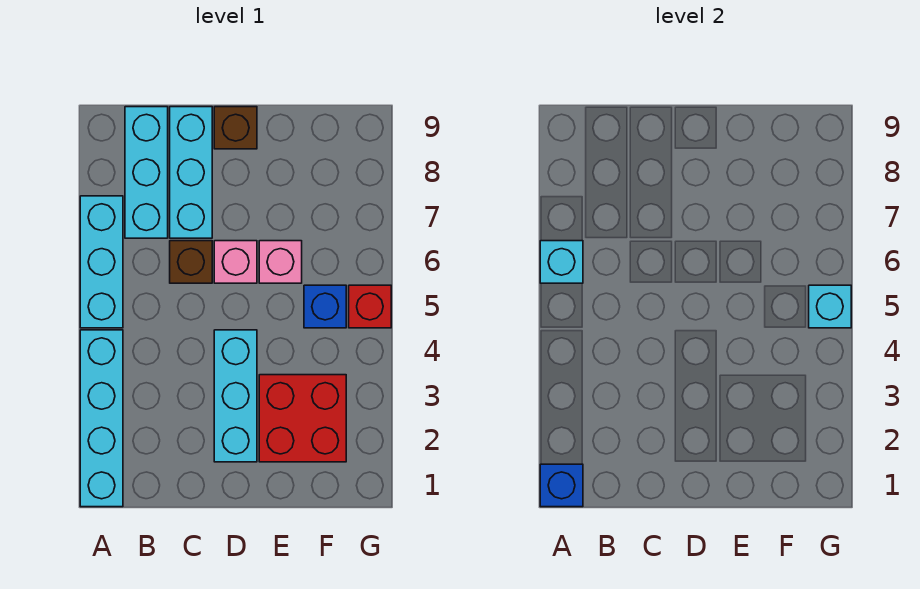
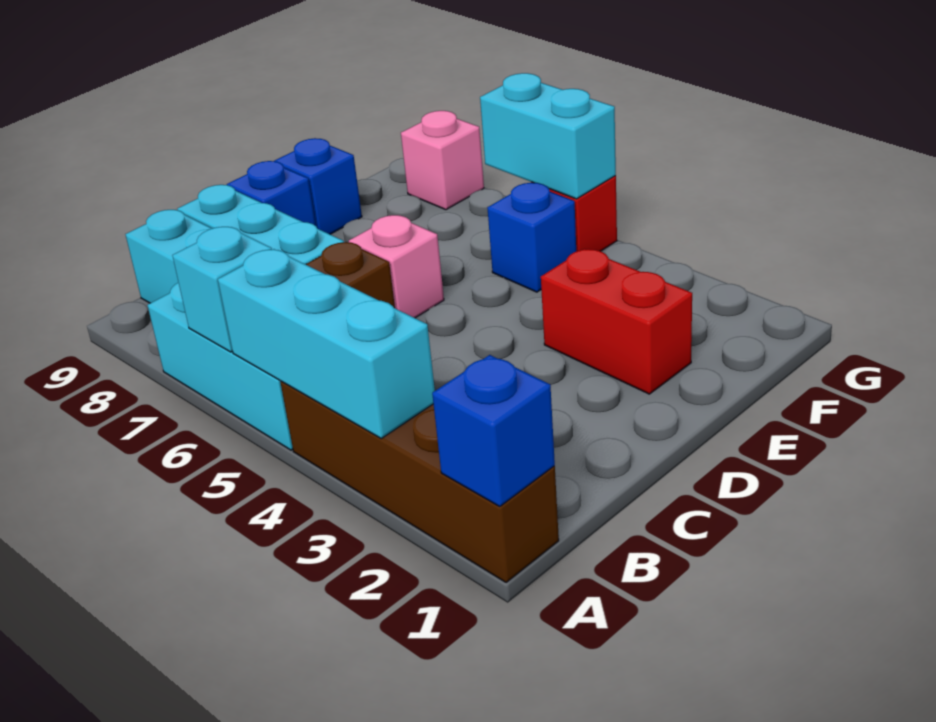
cyan 1x4 brick [80,330,123,507] -> brown 1x4 brick [281,381,559,583]
cyan 1x3 brick [214,330,257,462] -> cyan 1x3 brick moved to [218,249,435,438]
brown 1x1 brick [214,107,257,149] -> blue 1x1 brick [227,161,316,226]
red 2x2 brick [259,375,346,462] -> red 1x2 brick [541,249,692,394]
pink 1x1 brick [259,241,302,283] -> pink 1x1 brick moved to [401,111,484,210]
none -> blue 1x1 brick [275,138,362,234]
cyan 1x1 brick [809,285,851,328] -> cyan 1x2 brick [480,73,616,199]

